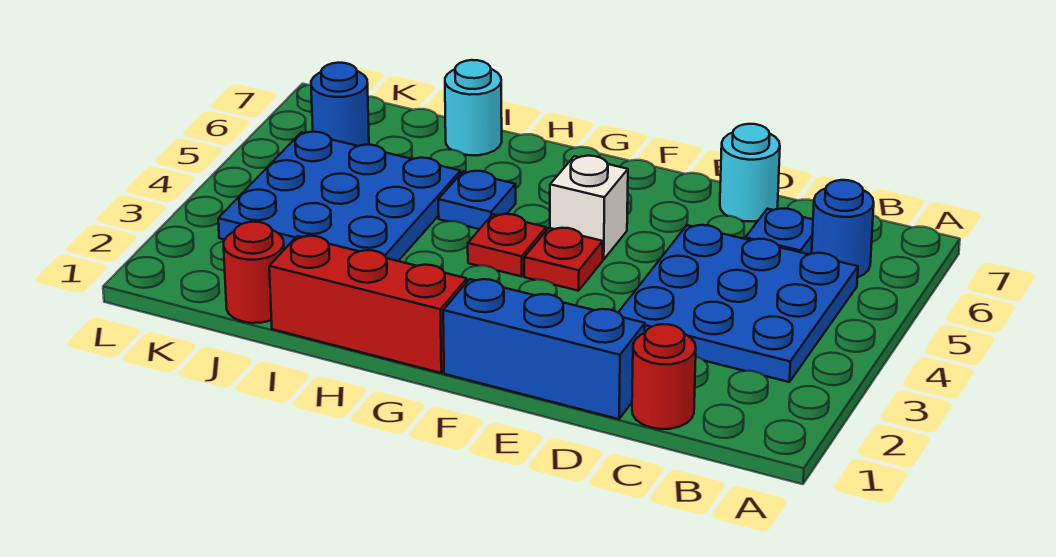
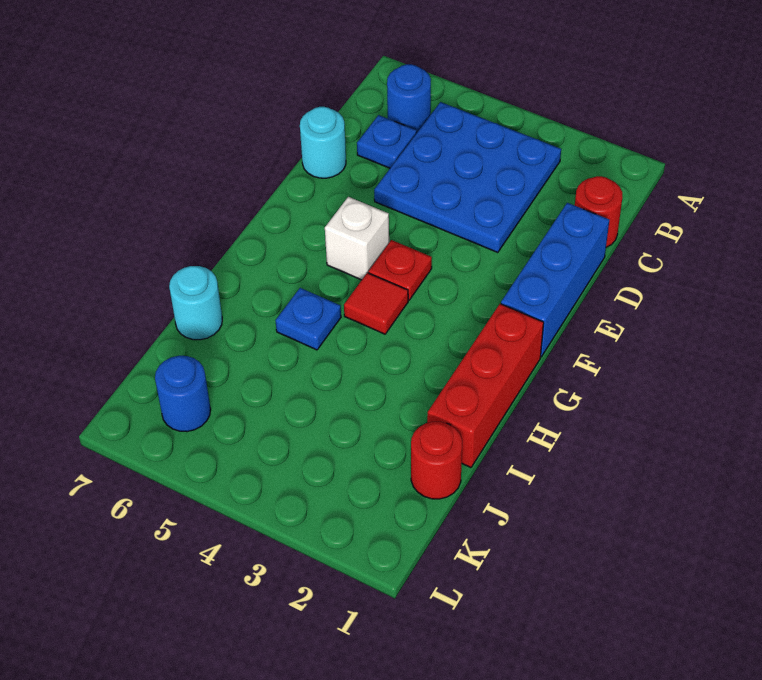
red 1x1 plate [468,214,546,276] -> red 1x1 tile [344,273,408,334]
blue 3x3 plate [218,132,460,261] -> none

